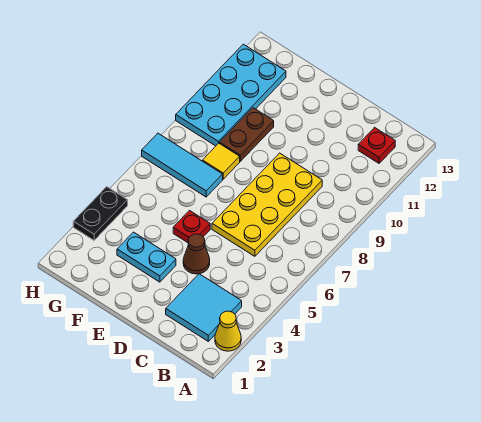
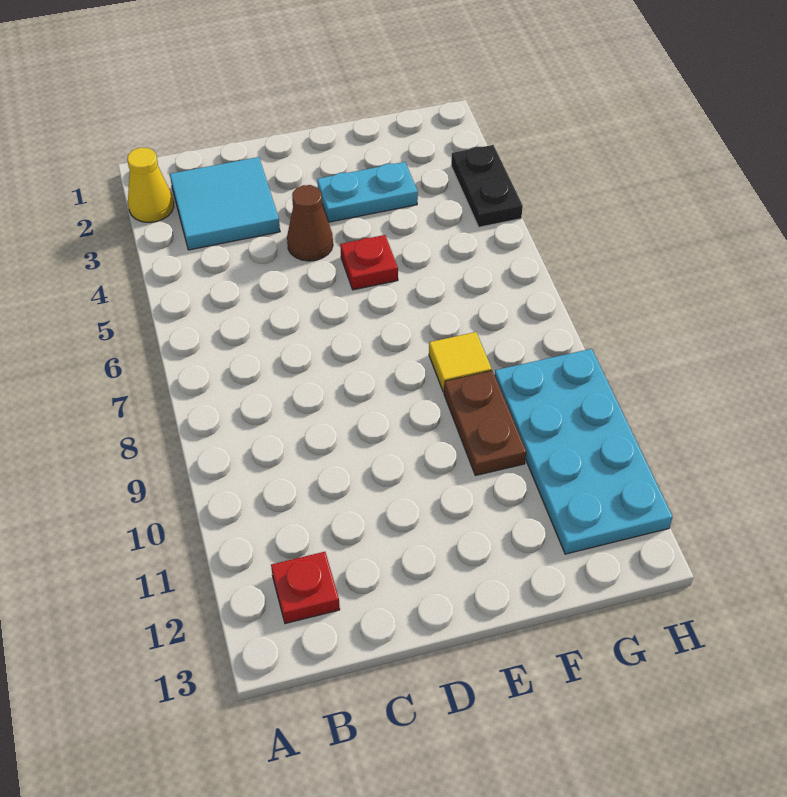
yellow 2x4 plate [212,153,322,256] -> none
cyan 1x3 tile [142,133,223,197] -> none

